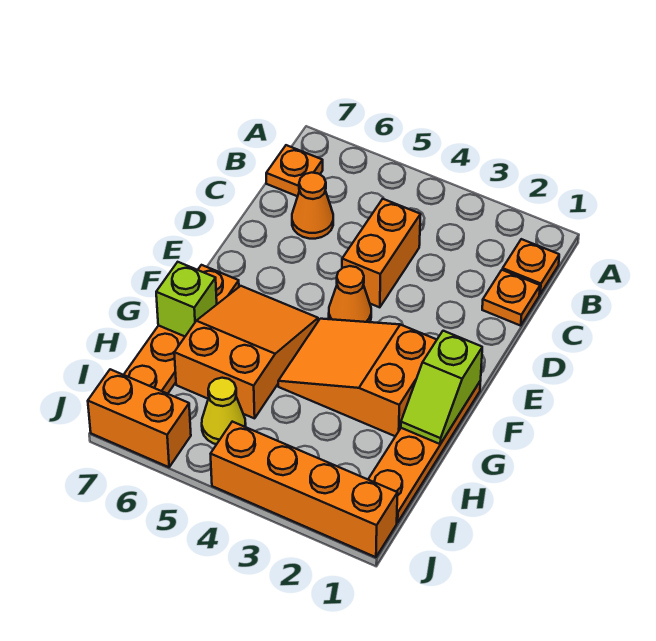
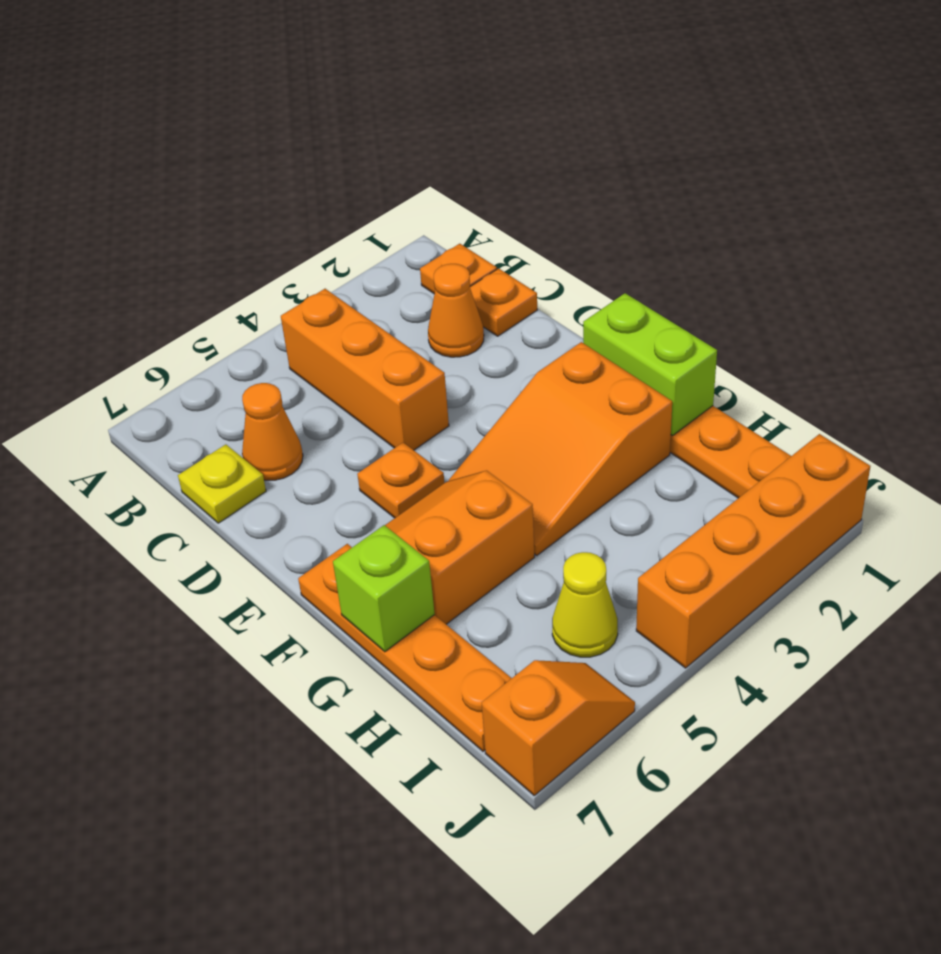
orange 1x1 plate [266,145,323,196] -> orange 1x1 plate moved to [357,443,444,518]
orange 1x2 brick [342,199,421,307] -> orange 1x3 brick [281,289,449,450]
none -> yellow 1x1 plate [178,444,266,523]
orange 1x1 cone [329,266,371,322] -> orange 1x1 cone moved to [428,264,484,357]
lime 1x2 slope [401,331,482,444] -> lime 1x2 brick [583,293,717,435]
orange 2x3 slope [174,286,318,418] -> orange 2x2 slope [385,471,535,624]
orange 1x2 brick [88,369,191,467] -> orange 1x2 slope [482,660,635,795]

